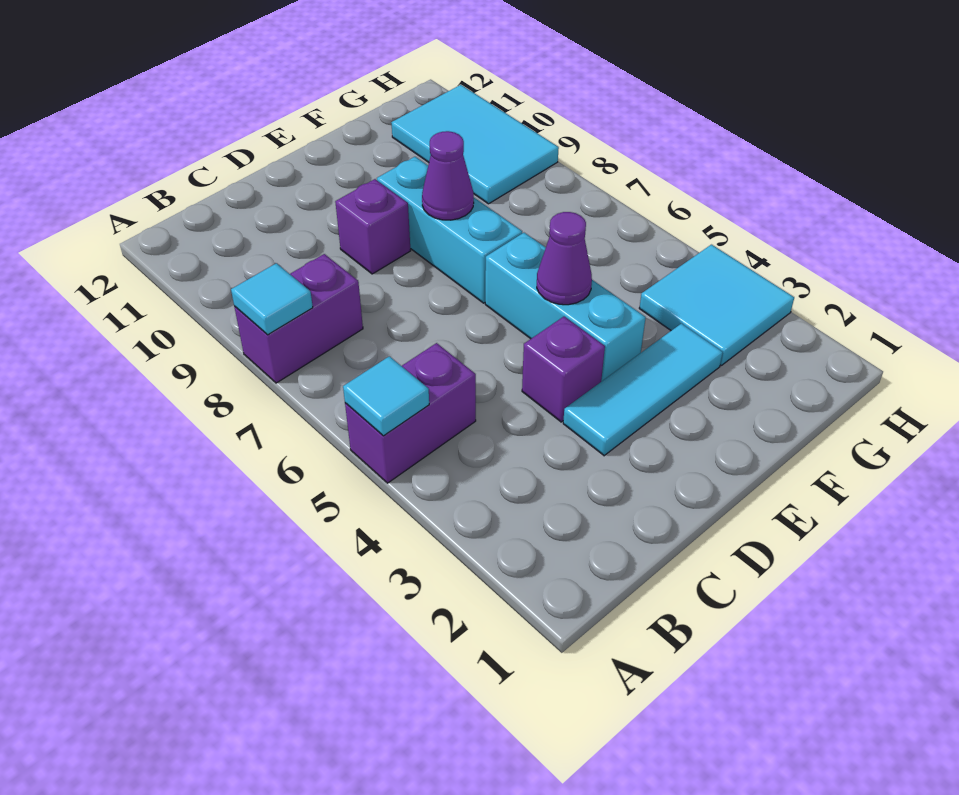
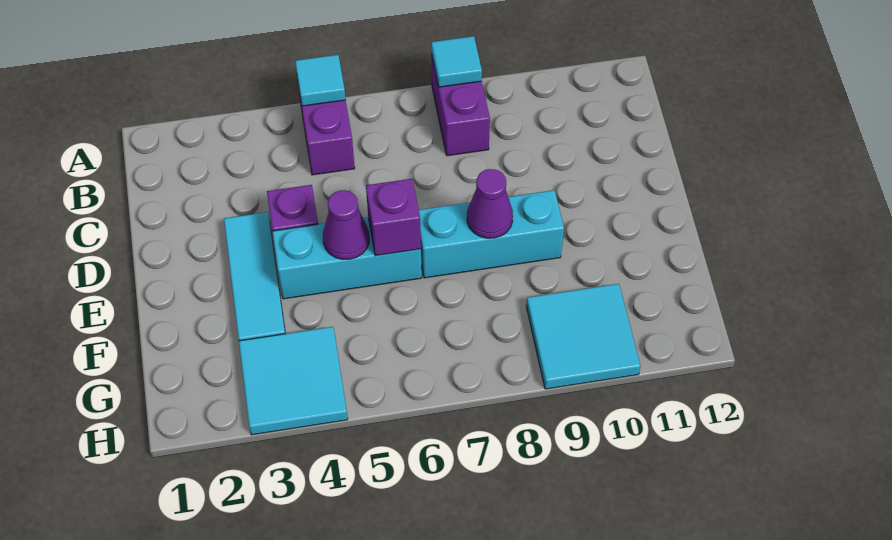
purple 1x1 brick [335,179,411,274] -> purple 1x1 brick moved to [366,179,421,256]
cyan 2x3 tile [391,85,559,204] -> cyan 2x2 tile [526,284,640,389]

